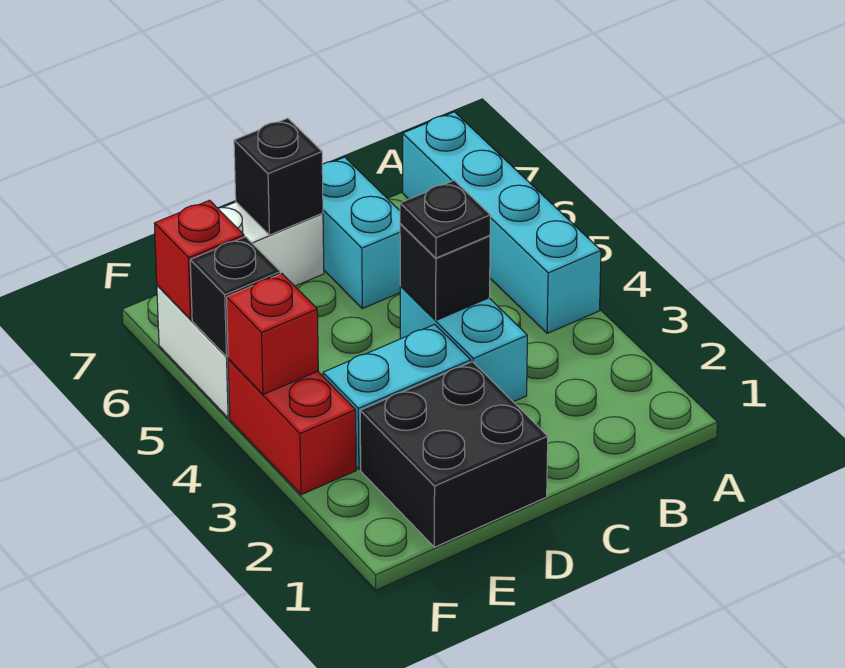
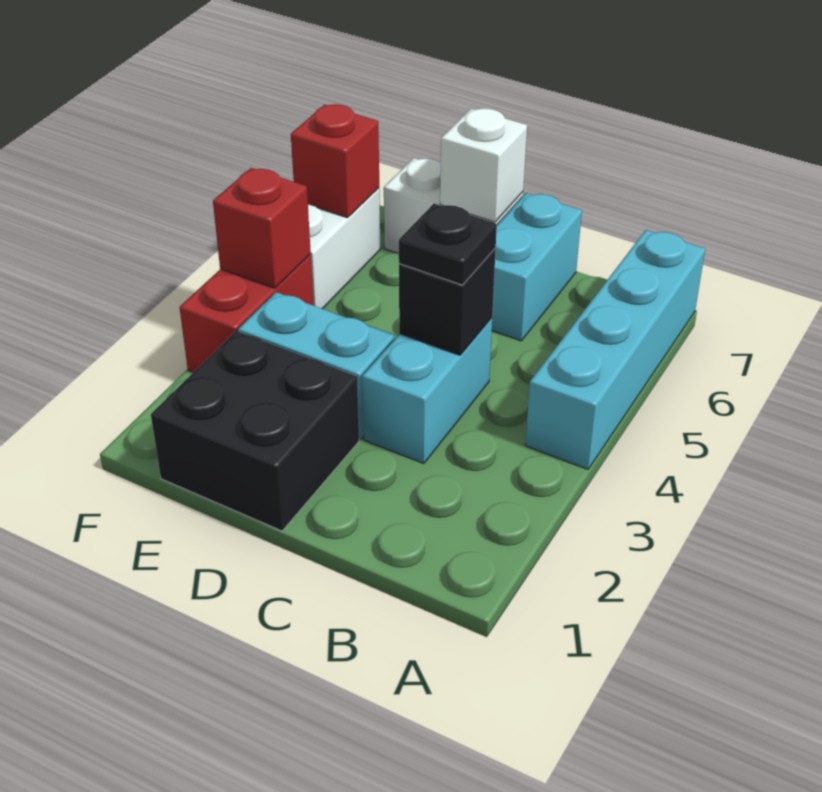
black 1x1 brick [234,118,323,235] -> white 1x1 brick [440,108,527,222]
black 1x1 brick [190,237,280,357] -> none

